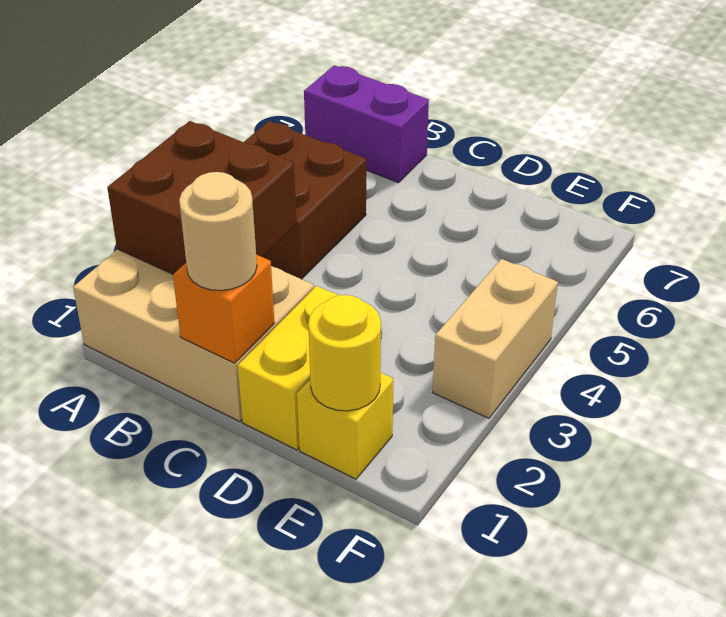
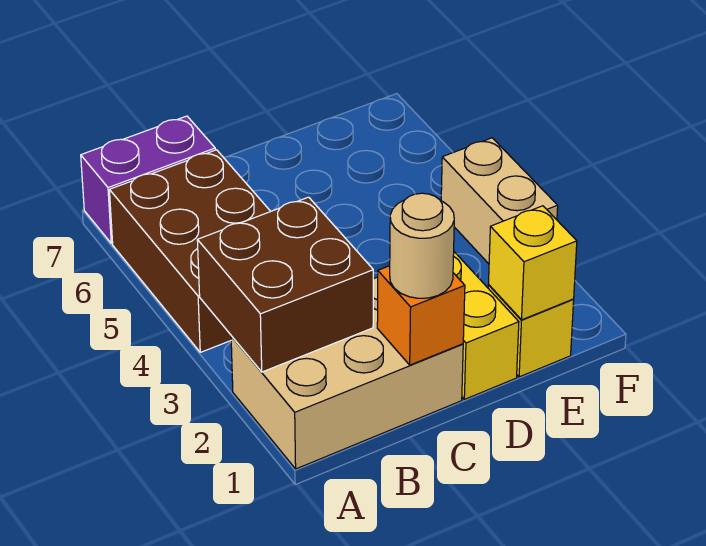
brown 2x2 brick [244,121,367,279] -> brown 2x3 brick [109,150,271,352]
yellow 1x1 round brick [308,295,381,411] -> yellow 1x1 brick [489,206,577,320]

